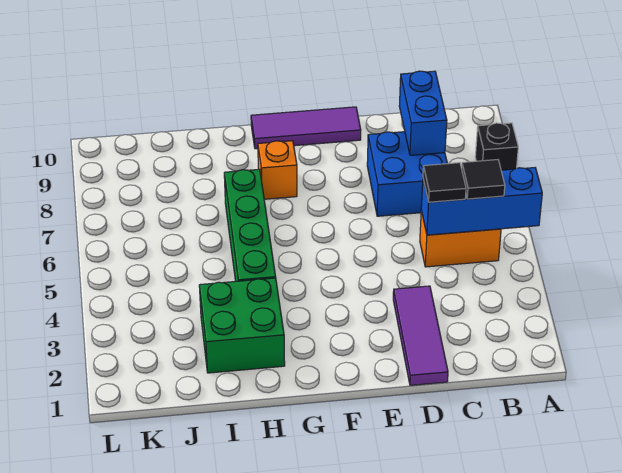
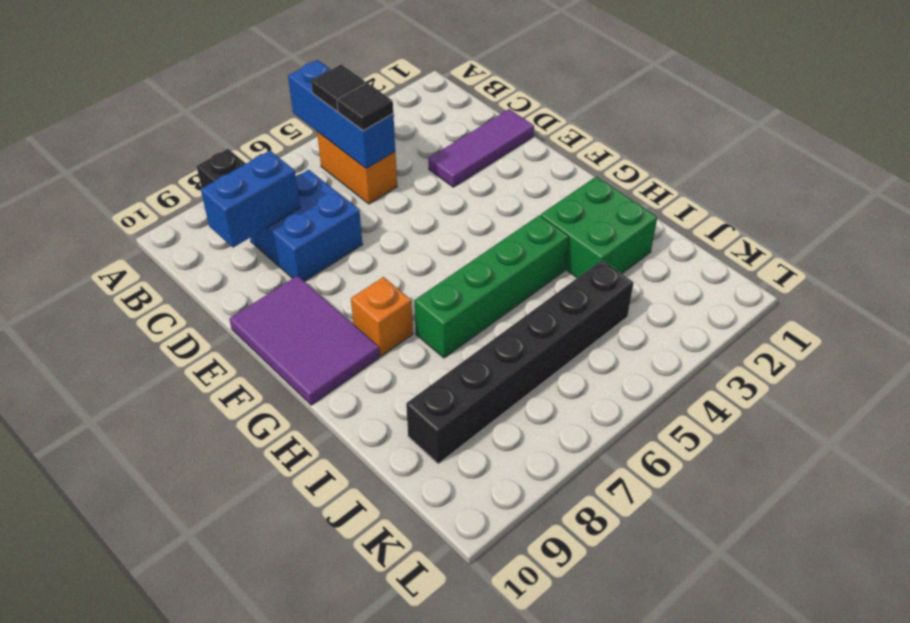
purple 1x3 tile [251,107,361,149] -> purple 2x3 tile [229,276,380,405]
none -> black 1x6 brick [406,260,633,464]

